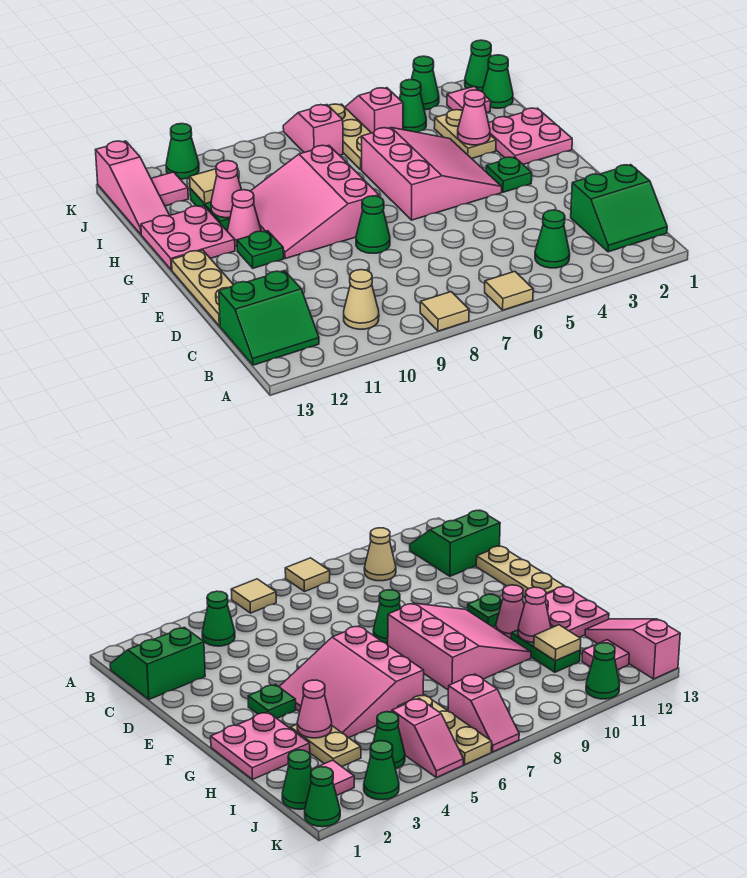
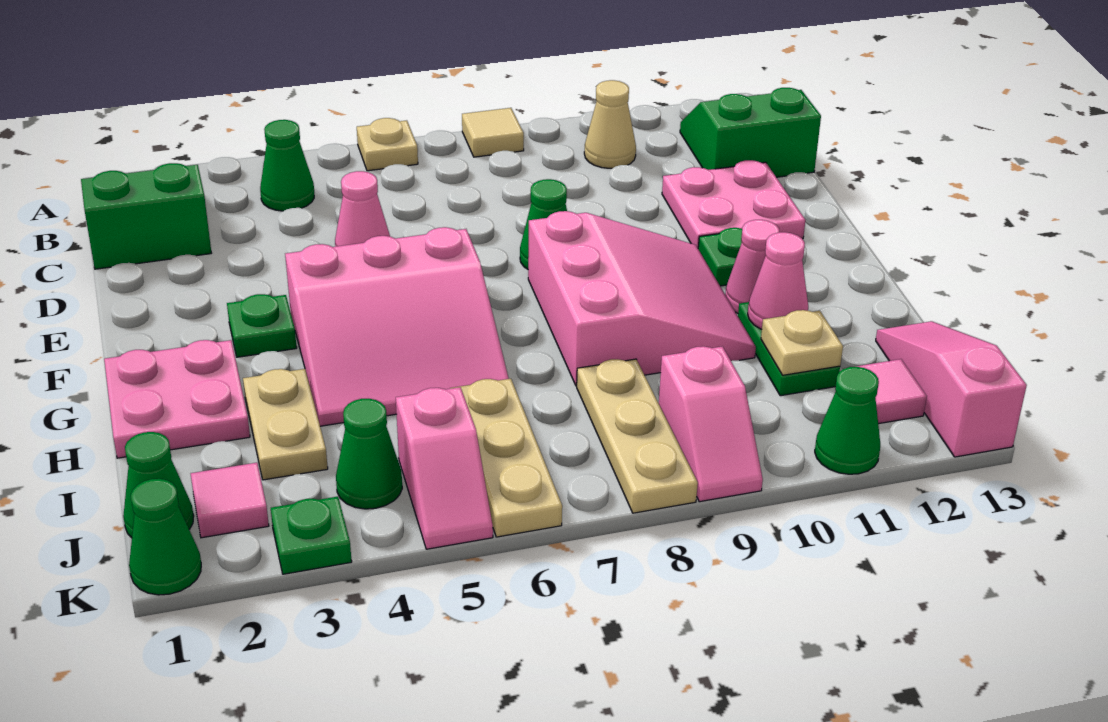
tan 1x1 tile [485,271,533,310] -> tan 1x1 plate [357,118,418,171]
tan 1x3 plate [172,250,233,326] -> tan 1x3 plate moved to [577,359,698,513]
pink 3x3 slope [361,128,502,220] -> pink 3x3 slope turned to [285,227,509,426]
pink 2x2 plate [141,206,235,270] -> pink 2x2 plate moved to [662,160,805,248]
pink 1x1 cone [458,90,490,145] -> pink 1x1 cone moved to [335,171,390,247]
tan 1x1 tile [190,169,217,204] -> tan 1x1 plate [761,310,843,375]
pink 1x2 slope [283,105,343,155] -> pink 1x2 slope moved to [659,346,763,502]
green 1x1 cone [411,56,439,110] -> green 1x1 plate [271,497,352,574]

